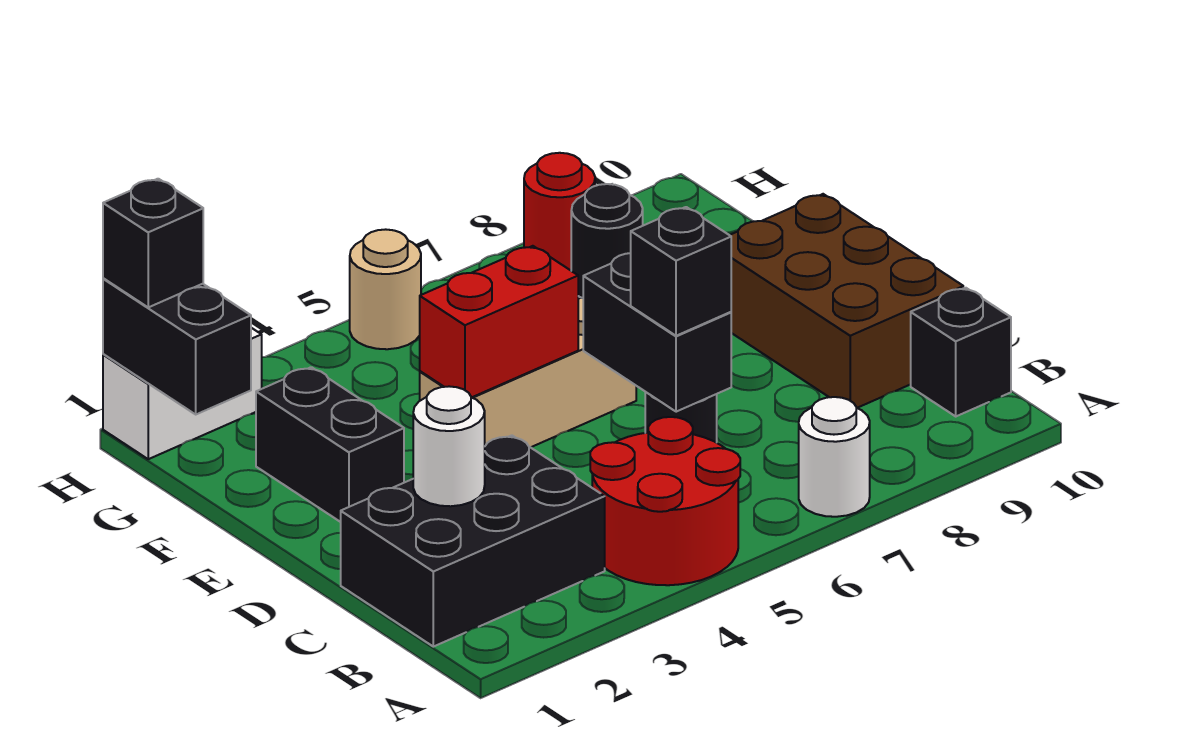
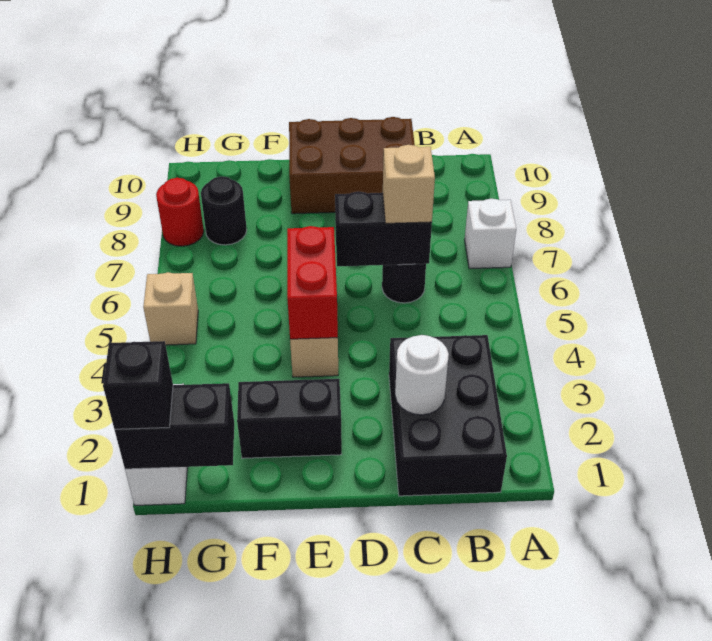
red 2x2 round brick [590,417,740,585] -> none
white 1x1 round brick [799,397,870,517] -> white 1x1 brick [465,199,516,269]
black 1x1 brick [911,288,1011,416] -> none
black 1x1 brick [631,207,731,336] -> tan 1x1 brick [383,145,435,223]
tan 1x1 round brick [350,229,421,349] -> tan 1x1 brick [143,272,198,345]

